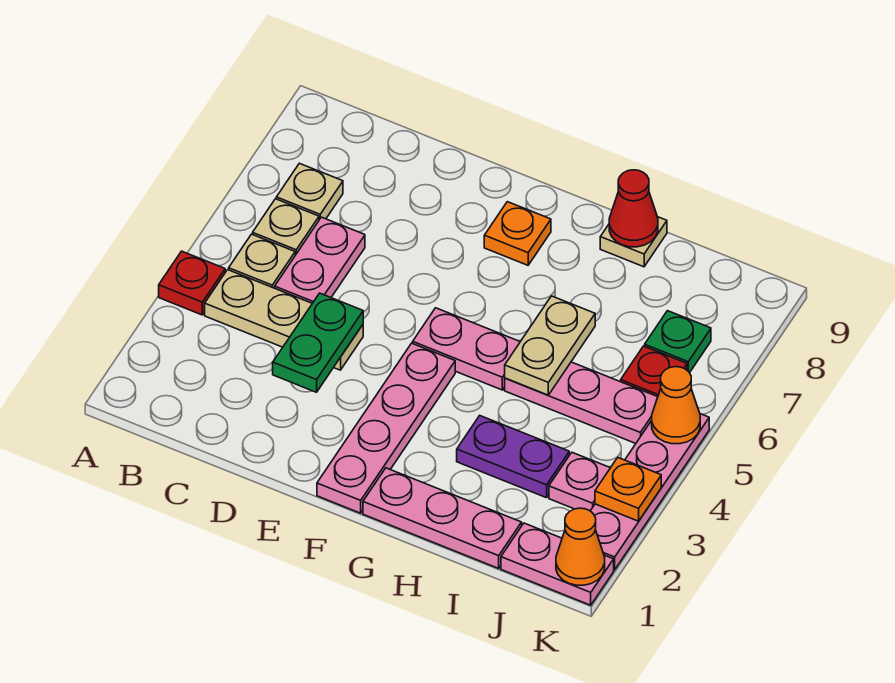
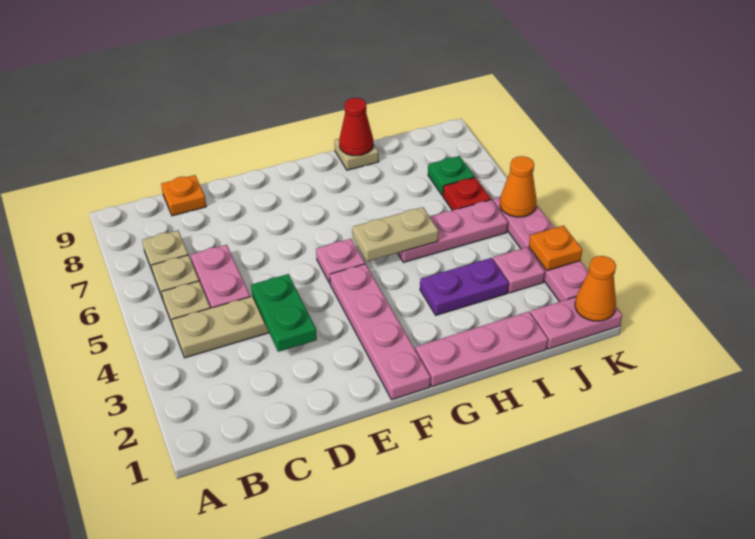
red 1x1 plate [159,251,225,315] -> none
pink 1x2 plate [413,308,520,390] -> pink 1x1 plate [316,239,365,283]
orange 1x1 plate [484,202,551,265] -> orange 1x1 plate moved to [161,175,206,216]
tan 1x2 plate [505,296,595,395] -> tan 1x2 plate turned to [353,207,438,262]

